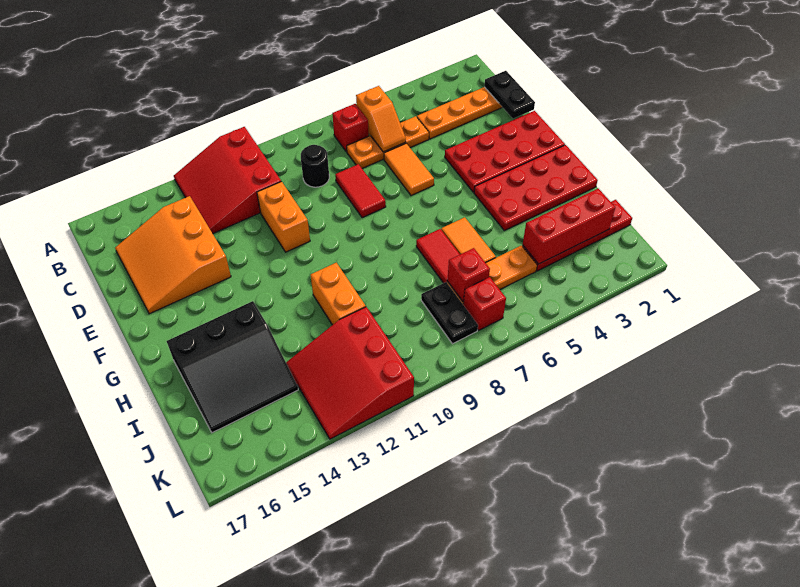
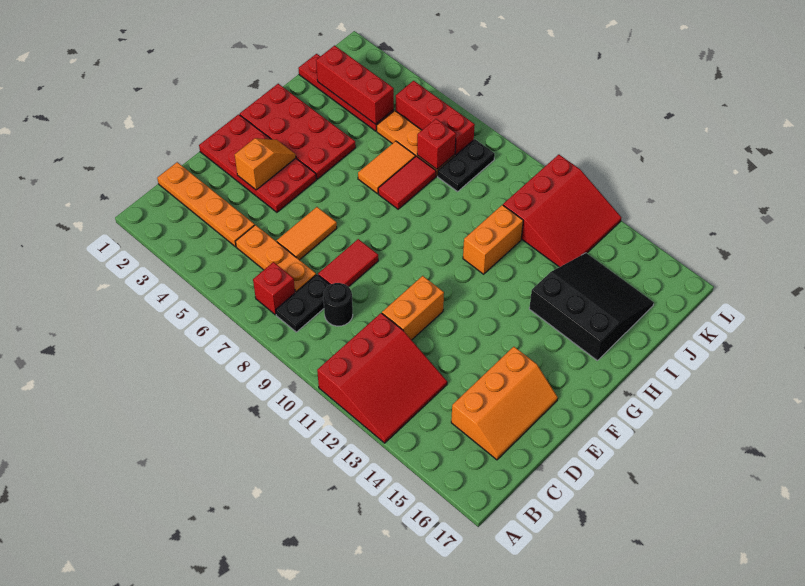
orange 1x2 slope [356,86,406,152] -> orange 1x2 slope moved to [235,138,296,190]
black 1x2 plate [484,71,535,119] -> black 1x2 plate moved to [276,275,330,332]
orange 3x3 slope [115,196,231,314] -> orange 2x3 slope [451,347,558,460]
red 1x1 brick [463,277,506,330] -> red 1x3 brick [396,81,475,155]

